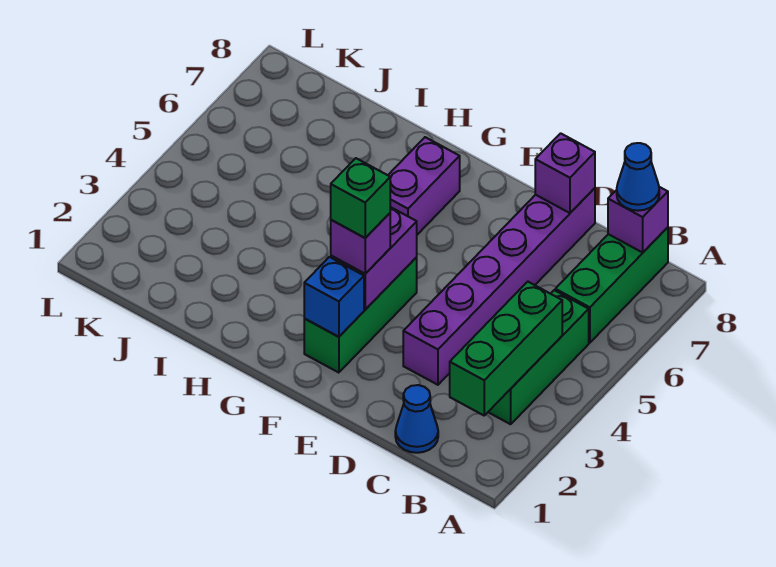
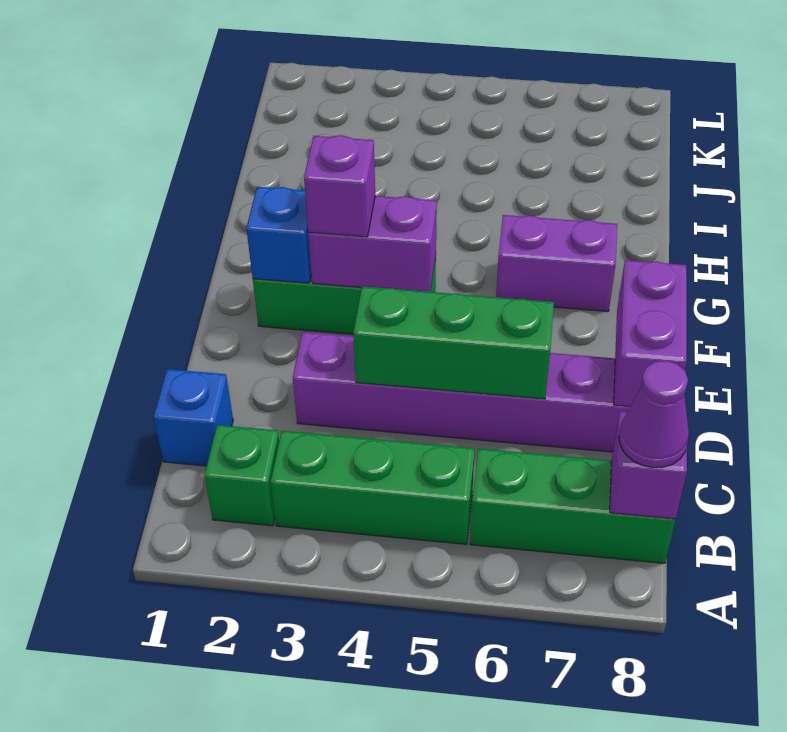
green 1x3 brick [450,282,562,415] -> green 1x3 brick moved to [353,286,554,399]
blue 1x1 cone [617,143,659,211] -> purple 1x1 cone [619,361,689,468]
blue 1x1 cone [395,385,438,453] -> blue 1x1 brick [154,369,233,466]
purple 1x1 brick [535,133,595,213] -> purple 1x2 brick [614,260,687,407]
green 1x1 brick [331,158,390,238] -> green 1x1 brick moved to [204,425,279,526]

